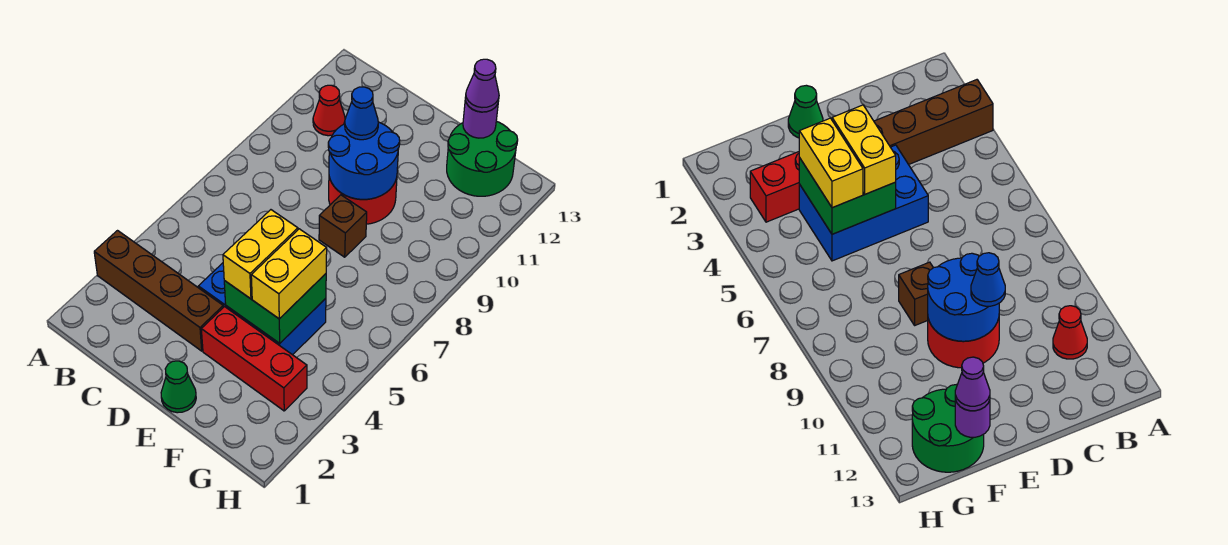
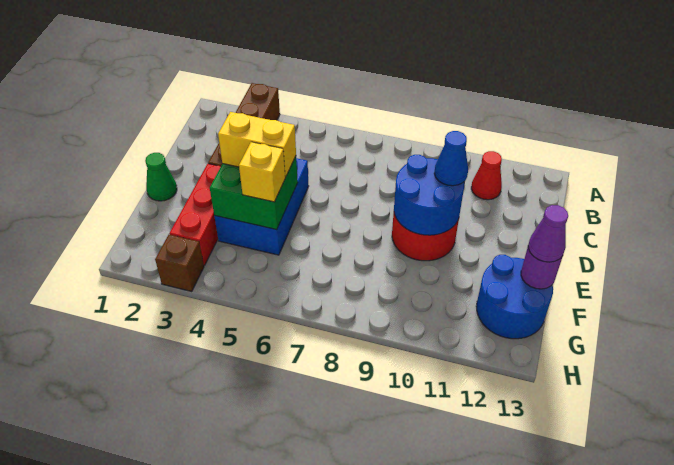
brown 1x1 brick [319,195,367,257] -> brown 1x1 brick moved to [155,235,204,291]
yellow 1x2 brick [251,229,327,319] -> yellow 1x1 brick [239,142,285,202]
green 2x2 round brick [447,121,518,196] -> blue 2x2 round brick [476,255,553,339]

